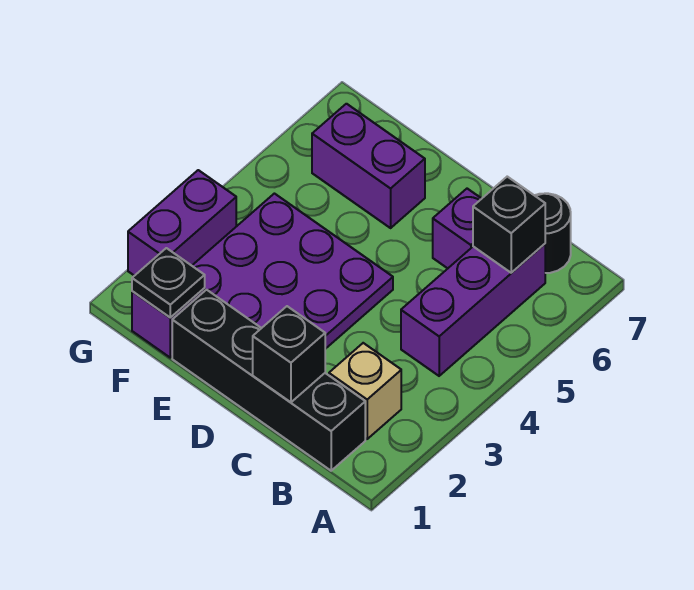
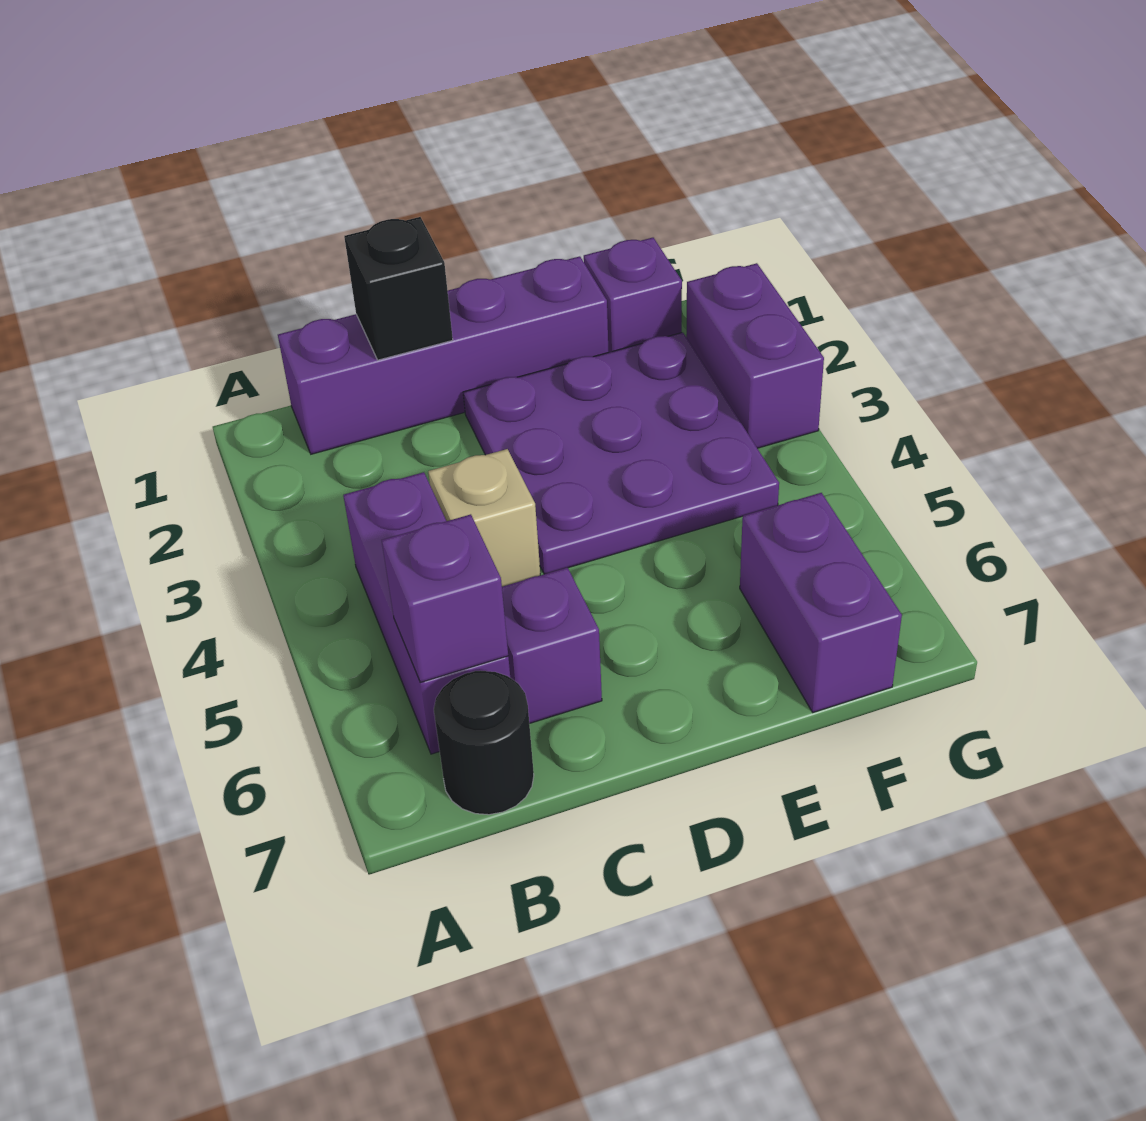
black 1x4 brick [172,290,365,471] -> purple 1x4 brick [278,256,609,454]
tan 1x1 brick [329,343,401,439] -> tan 1x1 brick moved to [428,449,540,587]
black 1x1 brick [473,177,545,273] -> purple 1x1 brick [382,514,508,682]
purple 1x2 brick [312,104,425,228] -> purple 1x2 brick turned to [740,493,902,712]
black 1x1 plate [132,248,205,318] -> none

